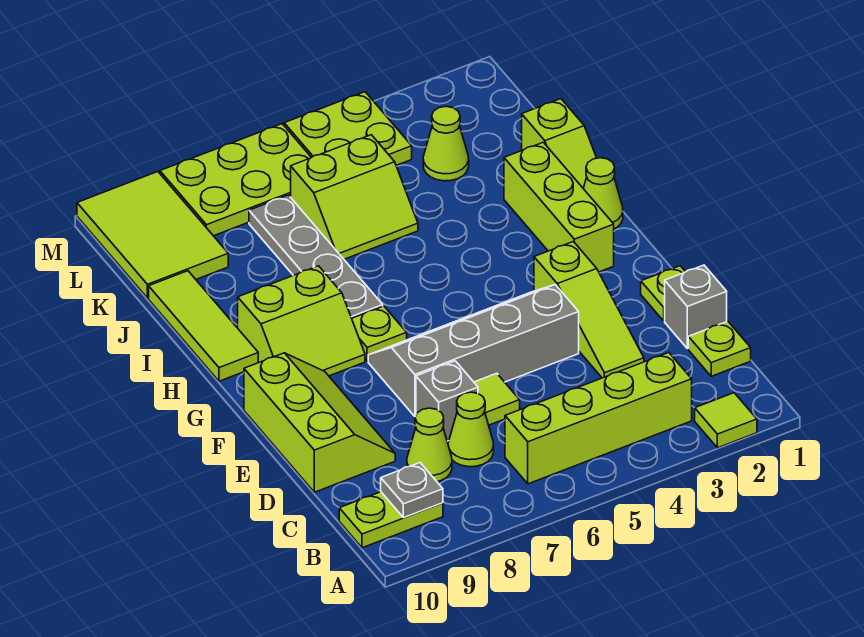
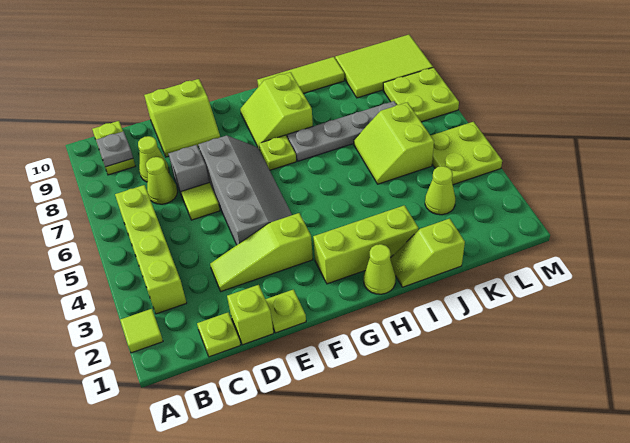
grey 1x1 brick [665,265,727,349] -> lime 1x1 brick [227,285,274,345]
lime 2x3 slope [244,353,395,492] -> lime 2x2 slope [144,79,220,157]
lime 2x3 plate [160,124,311,236] -> lime 2x2 plate [383,67,459,122]

